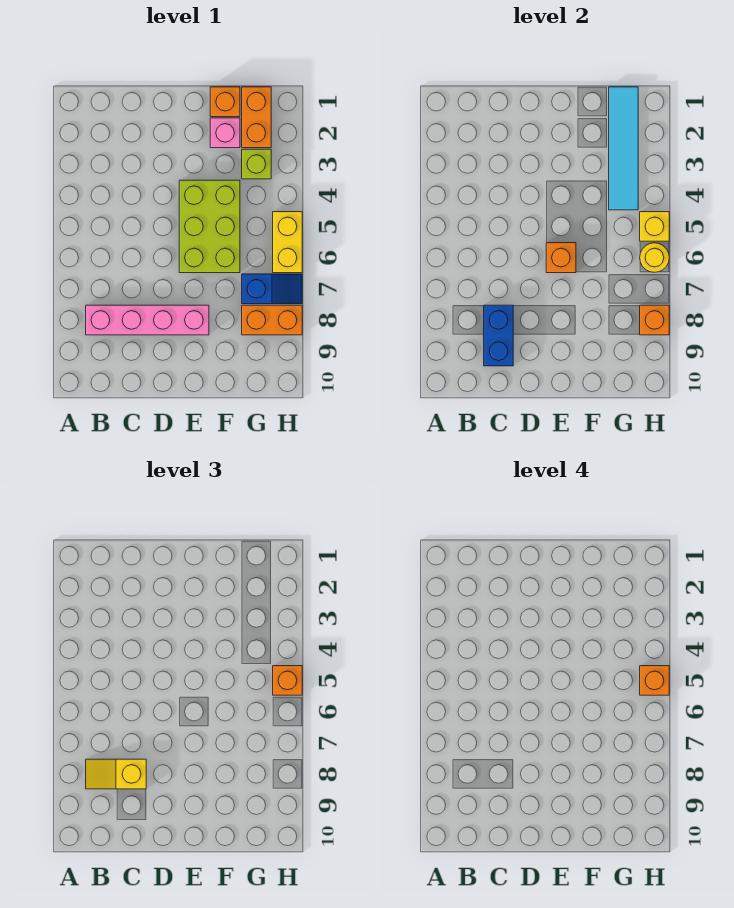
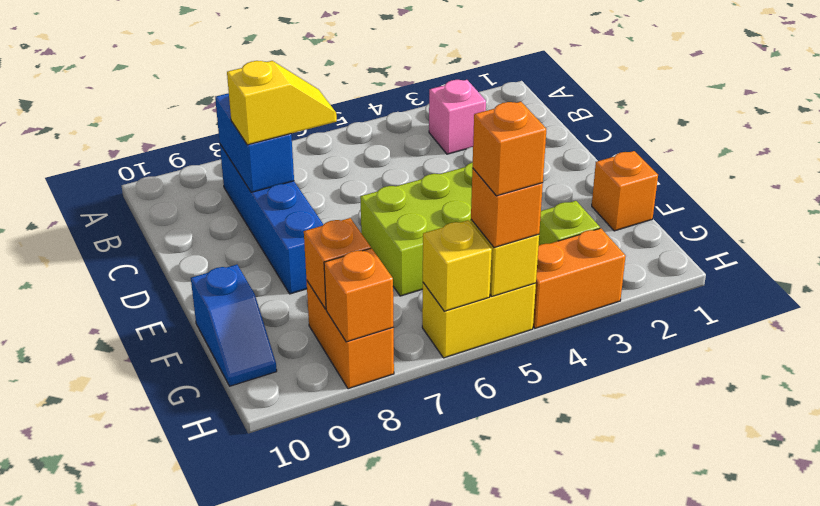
pink 1x4 brick [86,305,209,335] -> blue 1x4 brick [220,144,323,294]
yellow 1x2 slope [86,759,146,789] -> yellow 1x2 slope turned to [227,61,337,145]
blue 1x2 brick [484,305,513,366] -> blue 1x2 brick turned to [215,93,294,192]
orange 1x1 brick [546,243,576,273] -> orange 1x1 brick moved to [304,218,371,309]
pink 1x1 brick [210,118,240,148] -> pink 1x1 brick moved to [429,80,486,154]
orange 1x2 brick [242,87,271,148] -> orange 1x2 brick moved to [533,228,626,328]
cyan 1x4 tile [609,87,638,210] -> none
blue 1x2 slope [242,274,302,304] -> blue 1x2 slope moved to [191,265,277,386]
yellow 1x1 round brick [640,243,669,272] -> yellow 1x1 brick [423,220,492,311]

